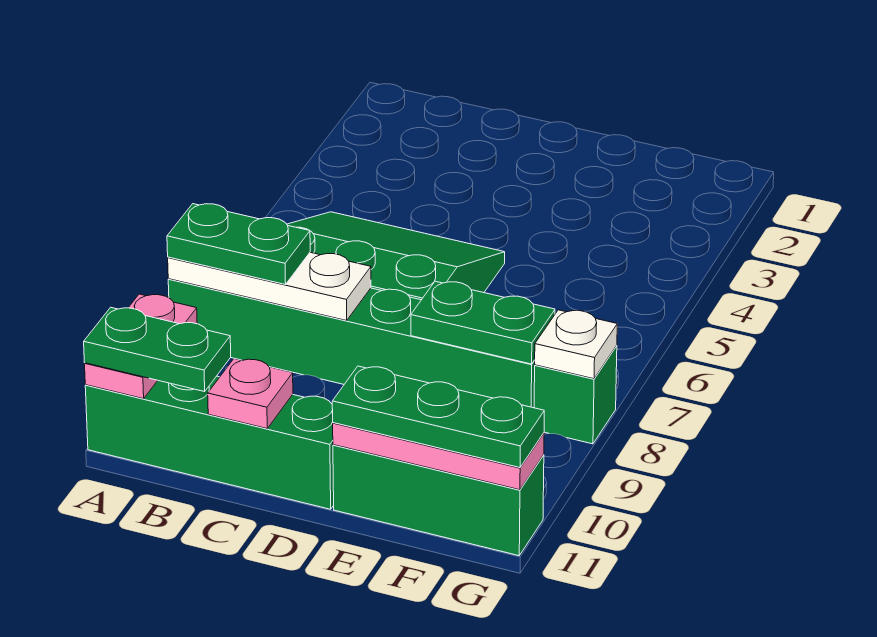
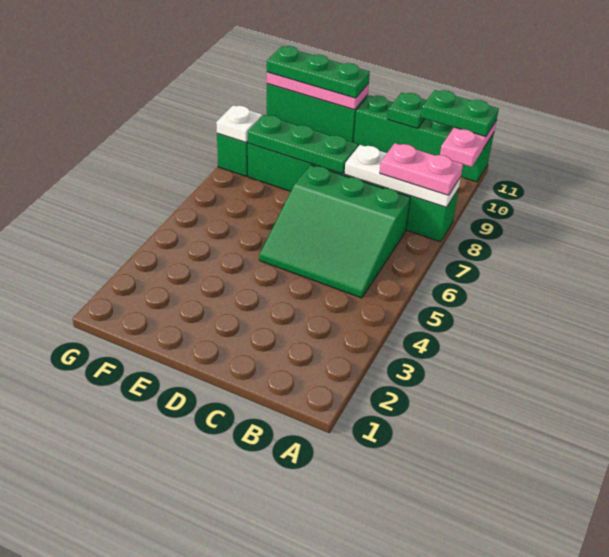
green 1x2 plate [167,204,310,285] -> pink 1x2 plate [380,143,463,195]
pink 1x1 plate [208,359,293,429] -> green 1x1 plate [388,93,427,129]
green 1x2 plate [411,281,555,364] -> green 1x3 plate [247,115,358,174]

